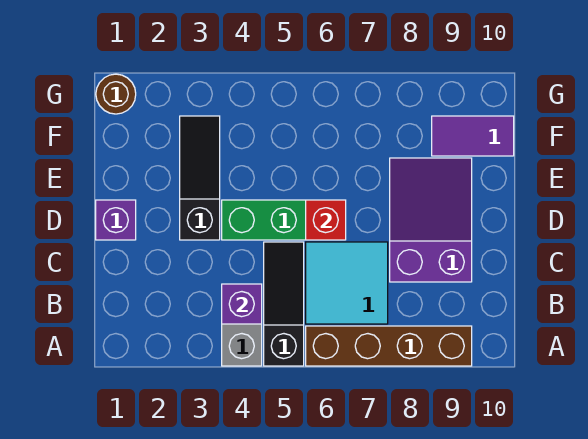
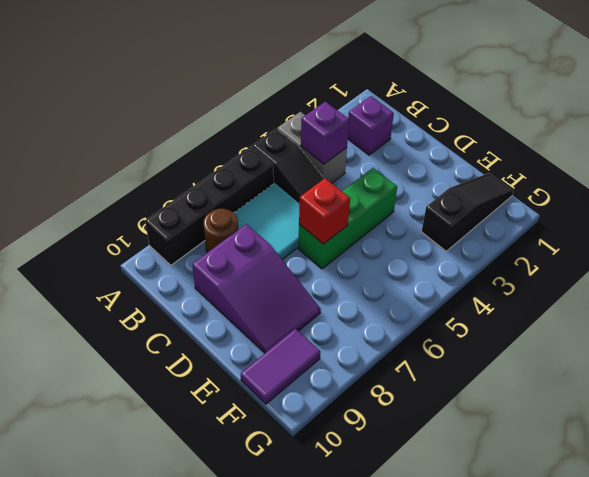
brown 1x4 brick [306,326,472,366] -> black 1x4 brick [145,146,274,265]
purple 1x1 brick [96,200,136,240] -> purple 1x1 brick moved to [348,96,394,155]
black 1x3 slope [180,116,220,240] -> black 1x3 slope turned to [422,173,513,251]
brown 1x1 round brick [96,74,136,114] -> brown 1x1 round brick moved to [203,209,238,253]

